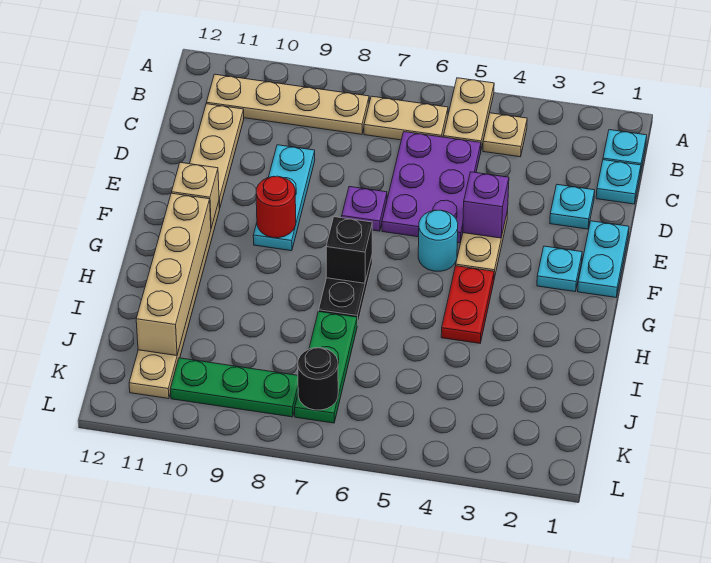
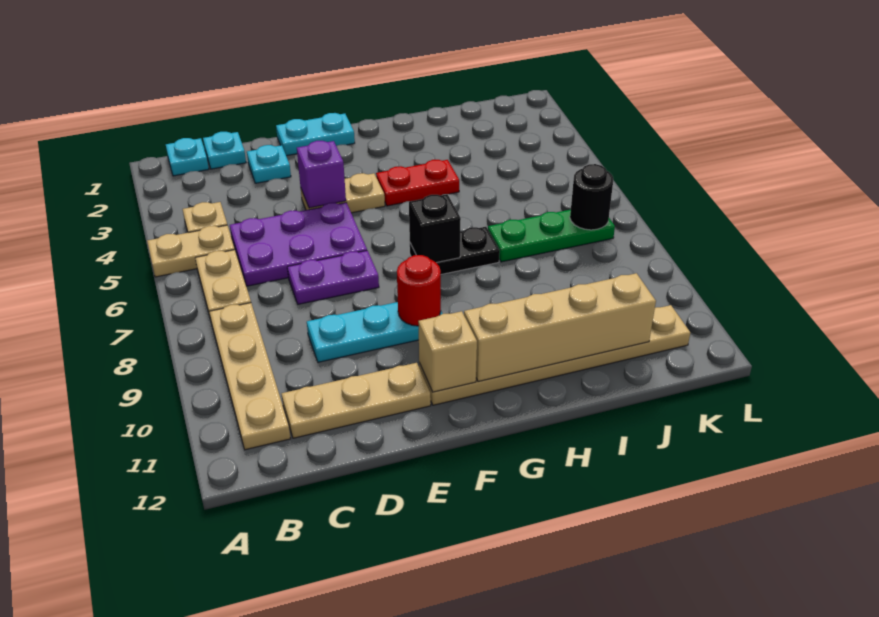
purple 1x1 plate [342,187,387,231] -> purple 1x2 plate [287,250,379,304]
cyan 1x1 plate [537,246,582,292] -> none
cyan 1x1 round brick [418,210,458,271] -> none
green 1x3 plate [170,358,298,417] -> none

